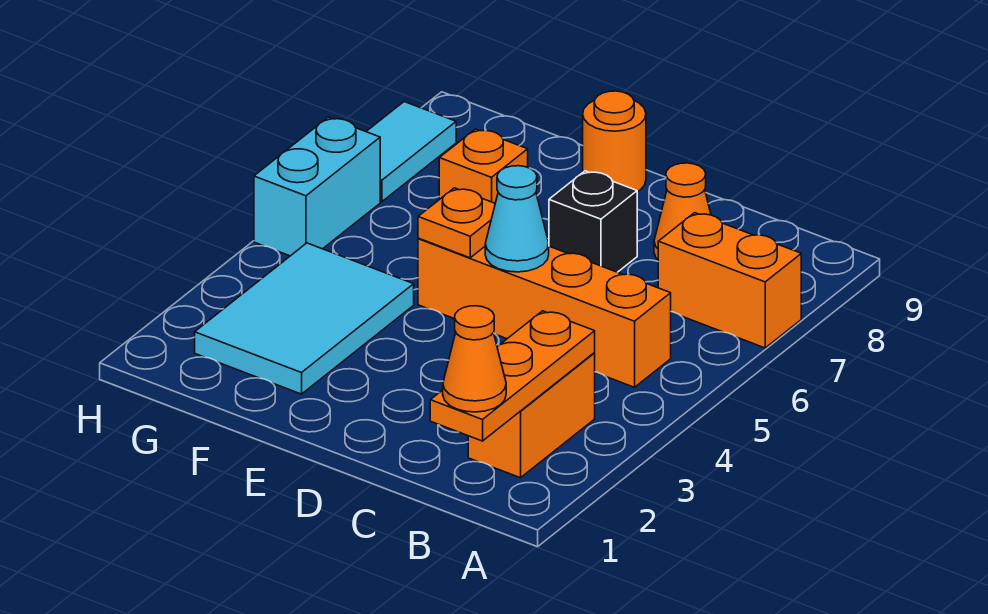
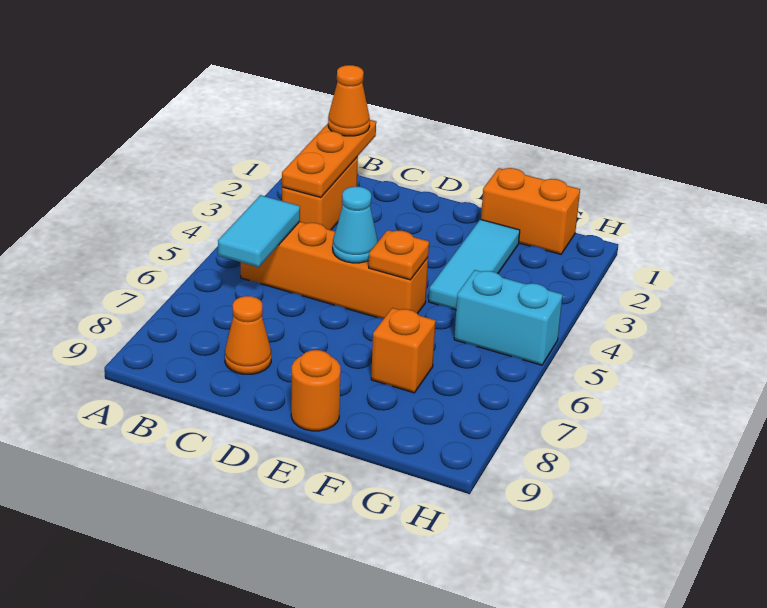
orange 1x2 brick [658,213,801,348] -> orange 1x2 brick moved to [481,168,580,254]
black 1x1 brick [549,171,637,272] -> none
cyan 2x3 tile [195,243,414,394] -> cyan 1x3 tile [429,219,520,310]
cyan 1x2 brick [254,117,380,256] -> cyan 1x2 brick turned to [454,270,563,365]
cyan 1x2 tile [366,102,456,202] -> cyan 1x2 tile moved to [218,195,300,267]

